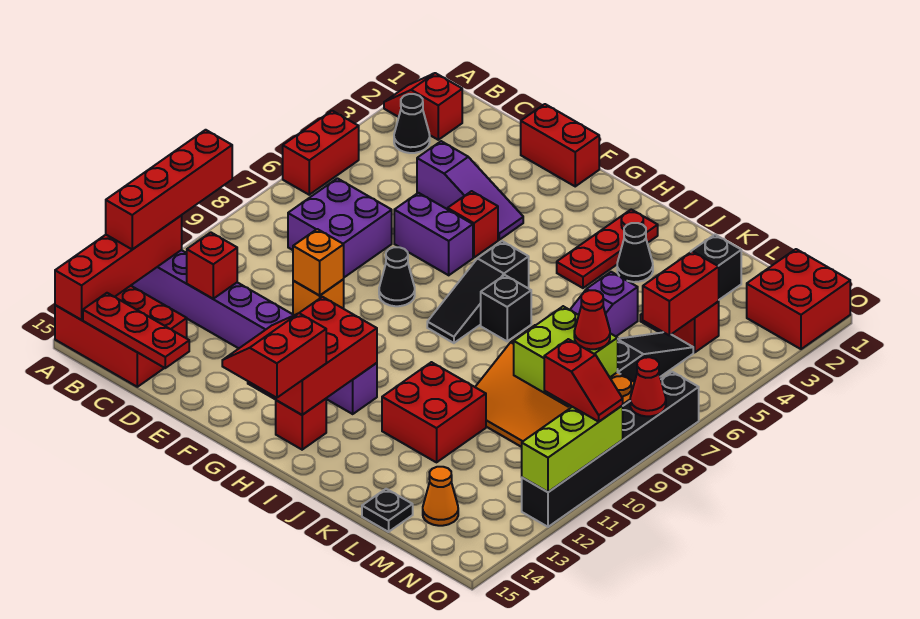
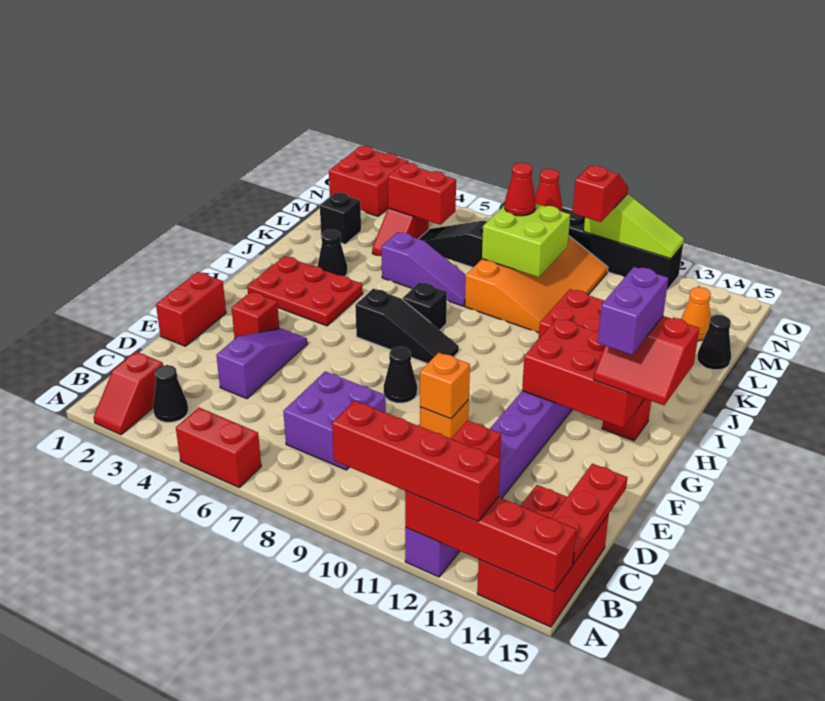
purple 1x2 brick [394,193,473,275] -> purple 1x2 brick moved to [598,267,668,355]
red 1x1 brick [448,191,498,257] -> red 1x1 brick moved to [232,292,279,338]
red 1x3 plate [557,209,658,288] -> red 2x3 plate [247,256,363,326]
black 1x1 plate [362,489,413,532] -> black 1x1 cone [697,315,731,370]
lime 1x3 brick [522,406,623,492] -> lime 1x3 slope [584,194,684,259]

